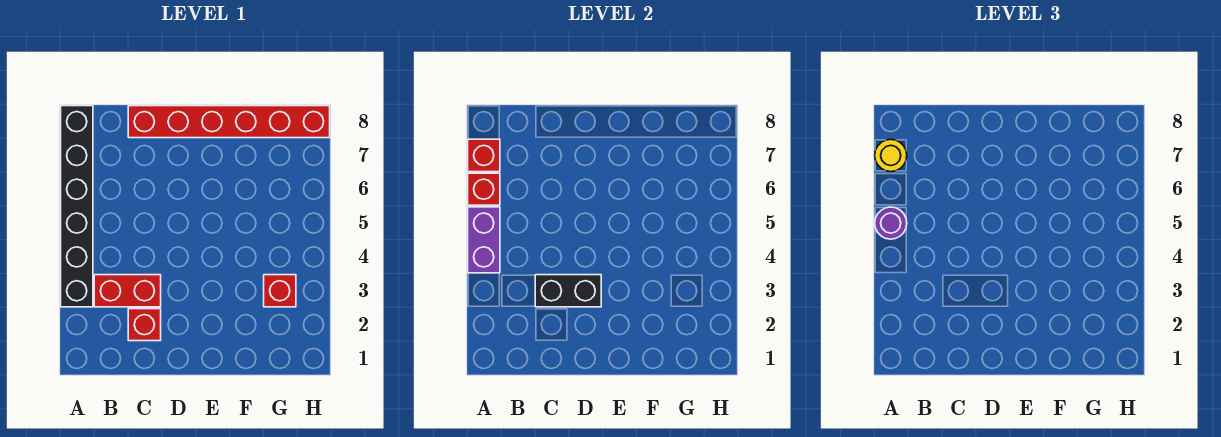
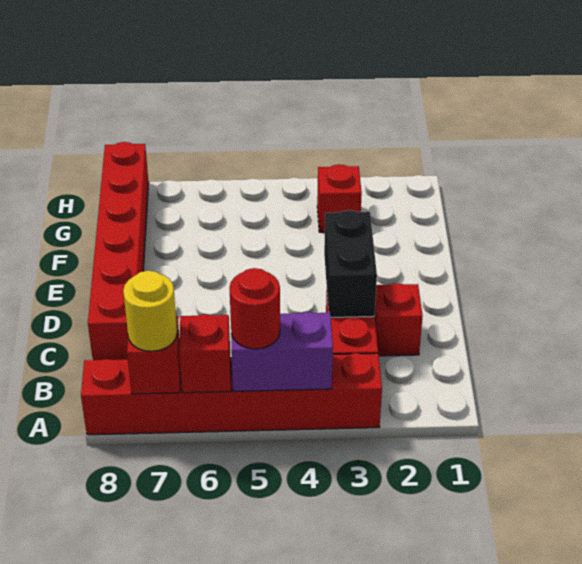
black 1x6 brick [61,106,93,307] -> red 1x6 brick [81,353,382,435]
purple 1x1 round brick [875,207,907,239] -> red 1x1 round brick [230,268,280,349]

